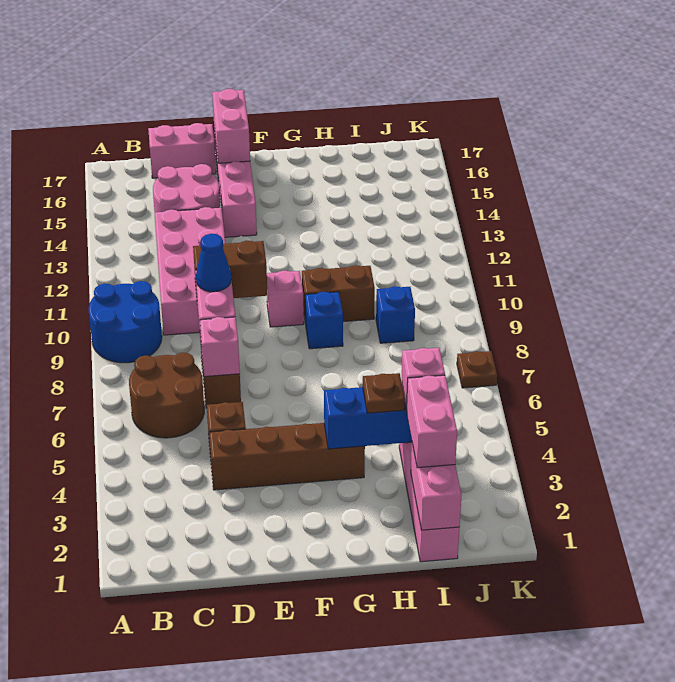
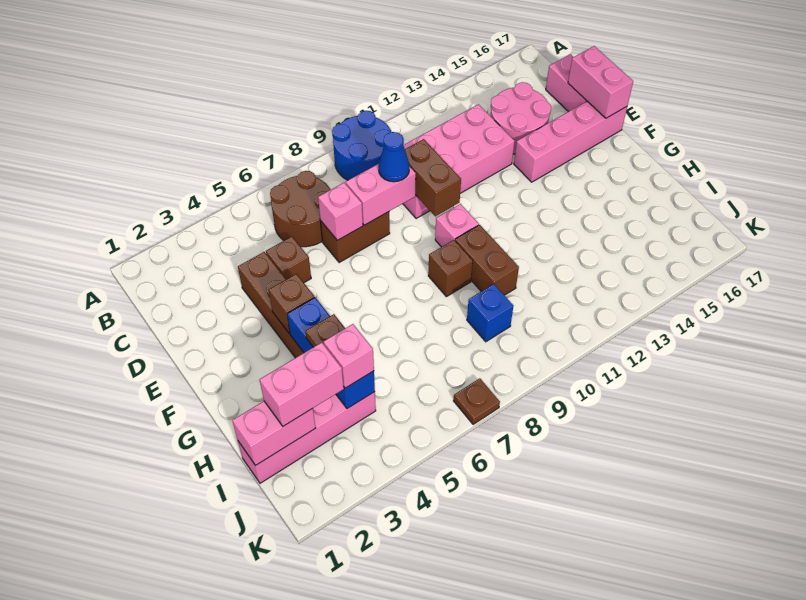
pink 1x2 brick [212,89,250,163] -> pink 1x2 brick turned to [568,46,633,118]
none -> brown 1x1 brick [269,274,315,334]
blue 1x1 brick [305,292,343,349] -> brown 1x1 brick [428,240,473,297]

